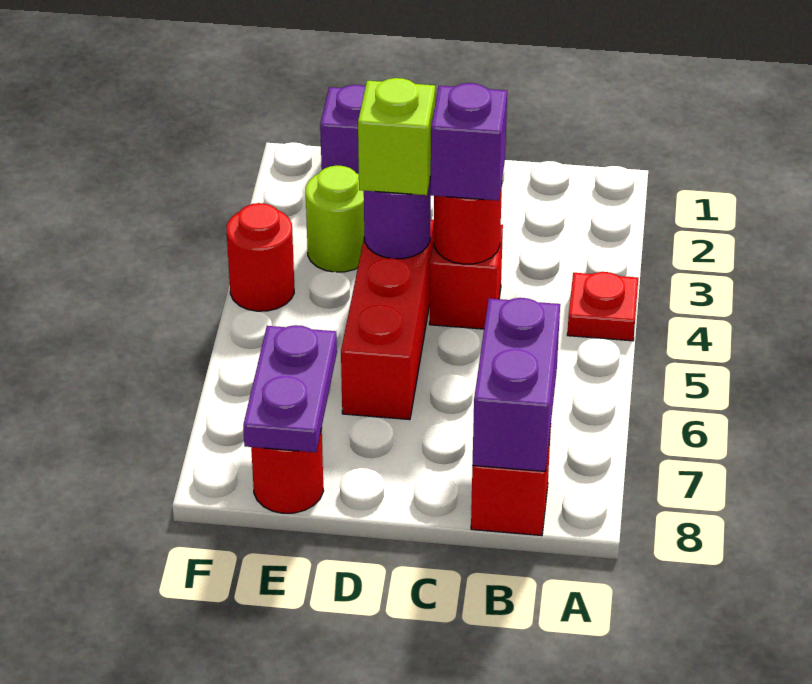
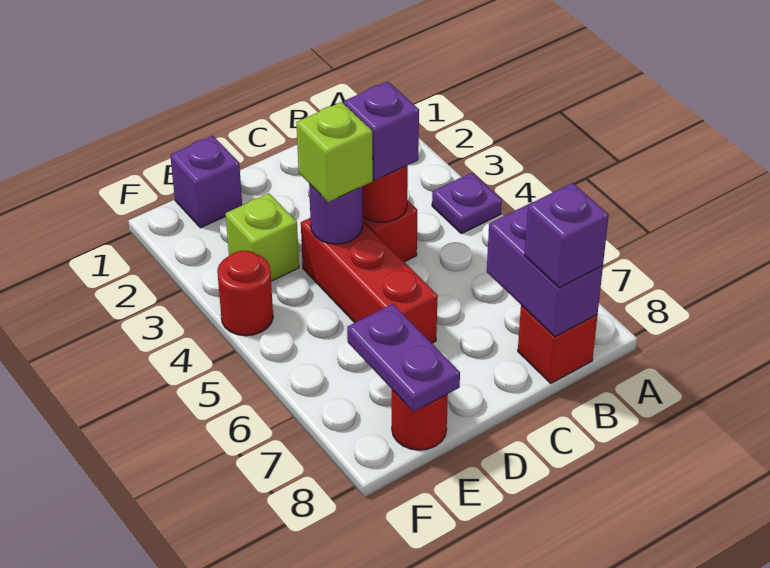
red 1x1 plate [567,272,638,341] -> purple 1x1 plate [432,173,502,234]
none -> purple 1x1 brick [525,183,609,288]
lime 1x1 round brick [306,165,364,272] -> lime 1x1 brick [226,193,299,281]

